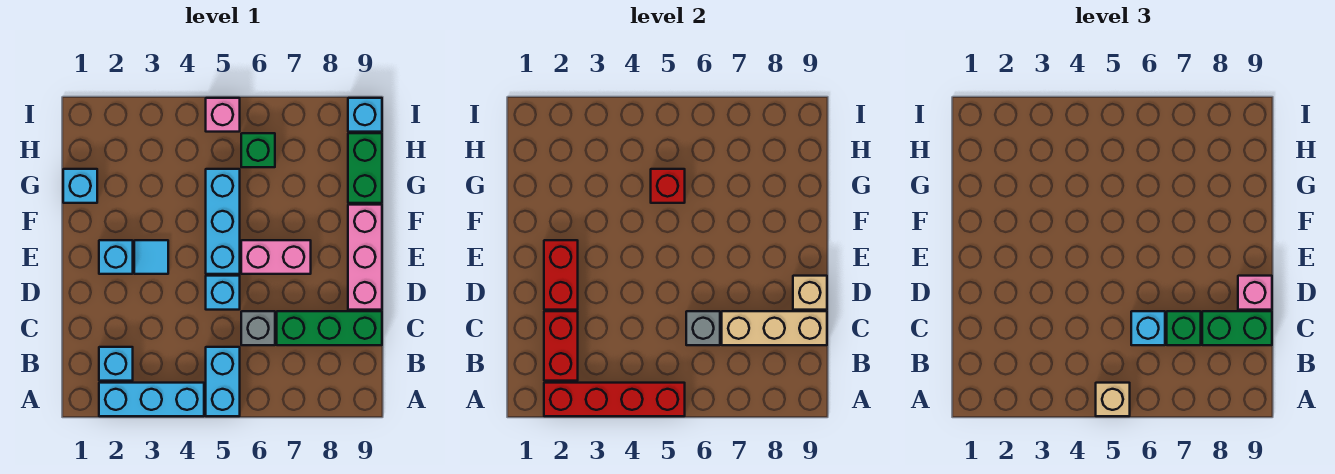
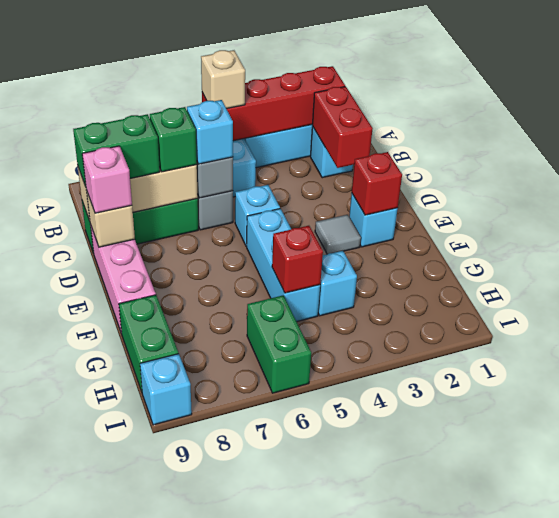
red 1x2 brick [544,240,578,310] -> red 1x1 brick [352,152,402,215]
cyan 1x1 tile [134,240,168,274] -> grey 1x1 tile [315,215,361,254]
pink 1x2 brick [241,240,311,274] -> none
cyan 1x1 brick [63,169,97,203] -> cyan 1x1 brick moved to [318,251,357,316]
green 1x1 brick [241,133,275,167] -> green 1x2 brick [247,295,311,393]
pink 1x1 brick [206,98,240,132] -> none

